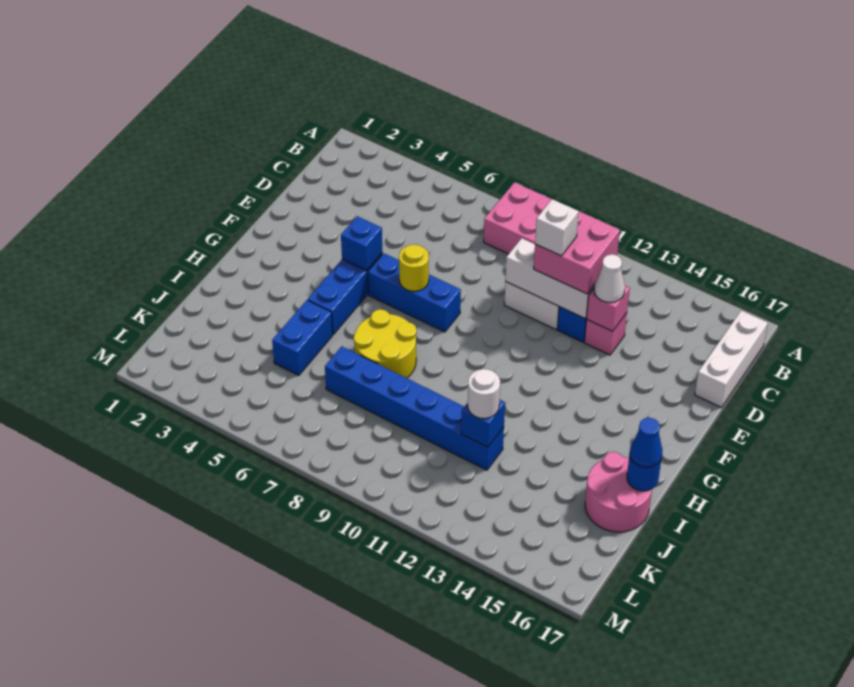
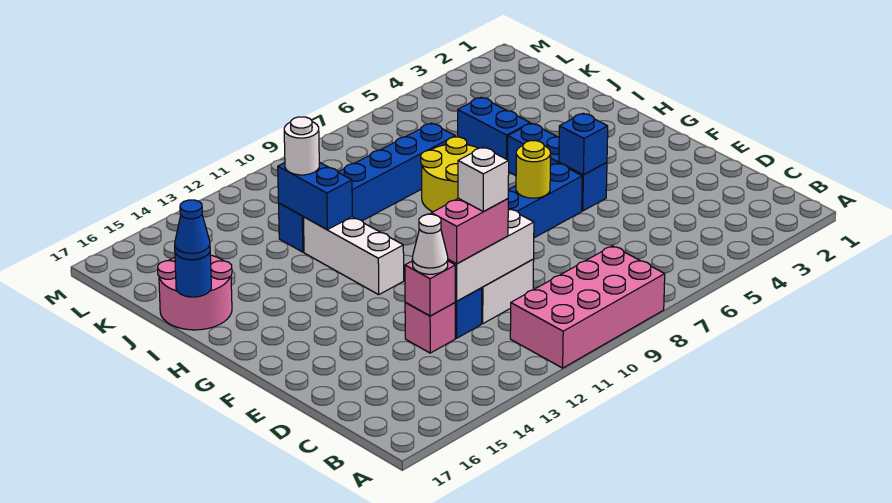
white 1x3 brick [695,310,768,408] -> white 1x3 brick moved to [303,217,404,295]
pink 2x2 brick [534,211,620,294] -> pink 1x2 brick [431,198,508,264]
blue 1x1 brick [461,399,505,447] -> blue 1x2 brick [278,162,352,230]

